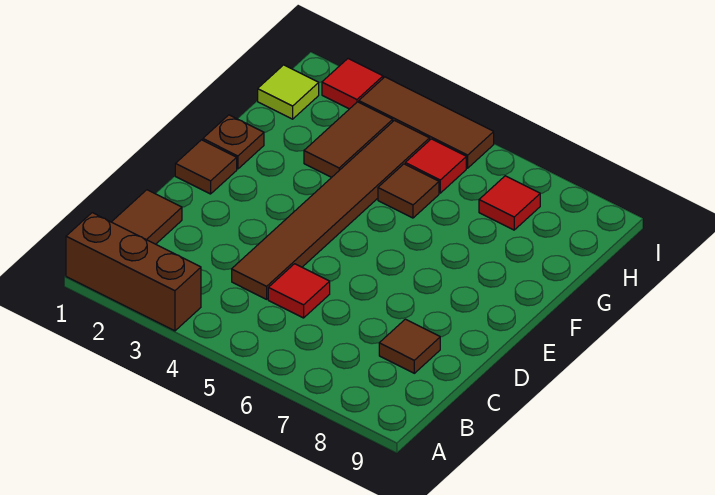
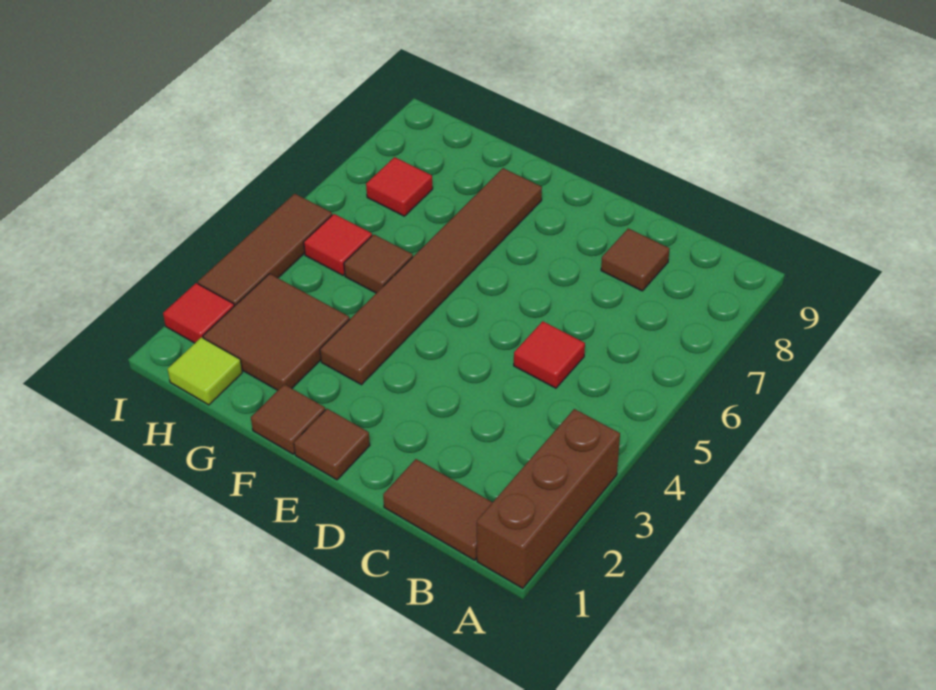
brown 1x6 tile [232,120,430,299] -> brown 1x6 tile turned to [320,168,542,385]
brown 1x1 plate [203,115,264,169] -> brown 1x1 tile [251,384,325,454]
brown 1x2 tile [304,102,393,177] -> brown 2x2 tile [203,274,350,390]

